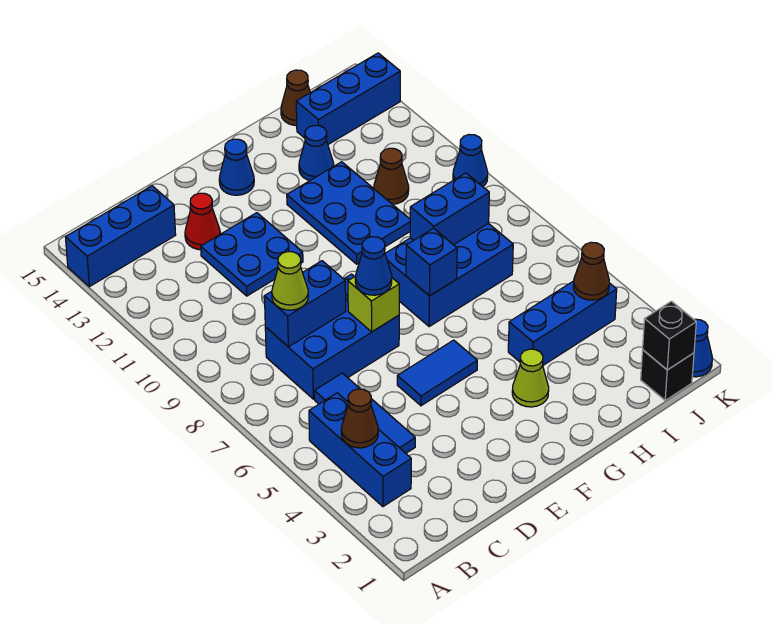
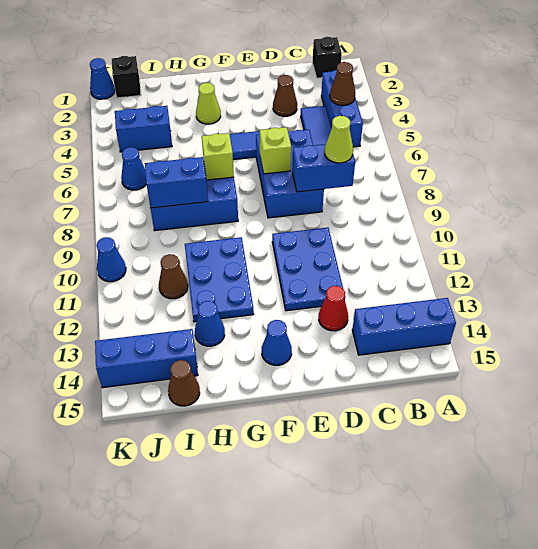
blue 2x3 brick [265,274,399,399] -> blue 2x3 brick turned to [256,130,324,218]
blue 2x2 plate [201,213,303,296] -> blue 2x3 plate [272,228,343,311]
blue 1x1 cone [355,237,392,295] -> blue 1x1 cone moved to [121,147,147,190]
blue 1x1 brick [406,228,457,296] -> lime 1x1 brick [202,133,234,180]
blue 1x3 brick [508,281,617,365] -> blue 1x2 brick [115,106,172,152]
black 1x1 brick [643,301,696,370] -> black 1x1 brick moved to [312,37,342,78]
brown 1x1 cone [573,242,609,300] -> brown 1x1 cone moved to [273,75,297,116]

